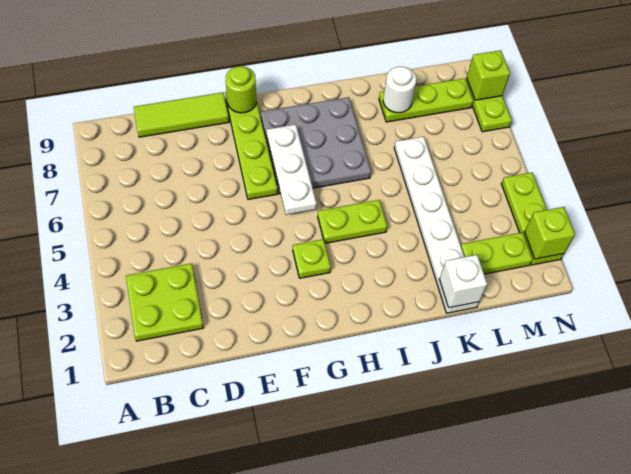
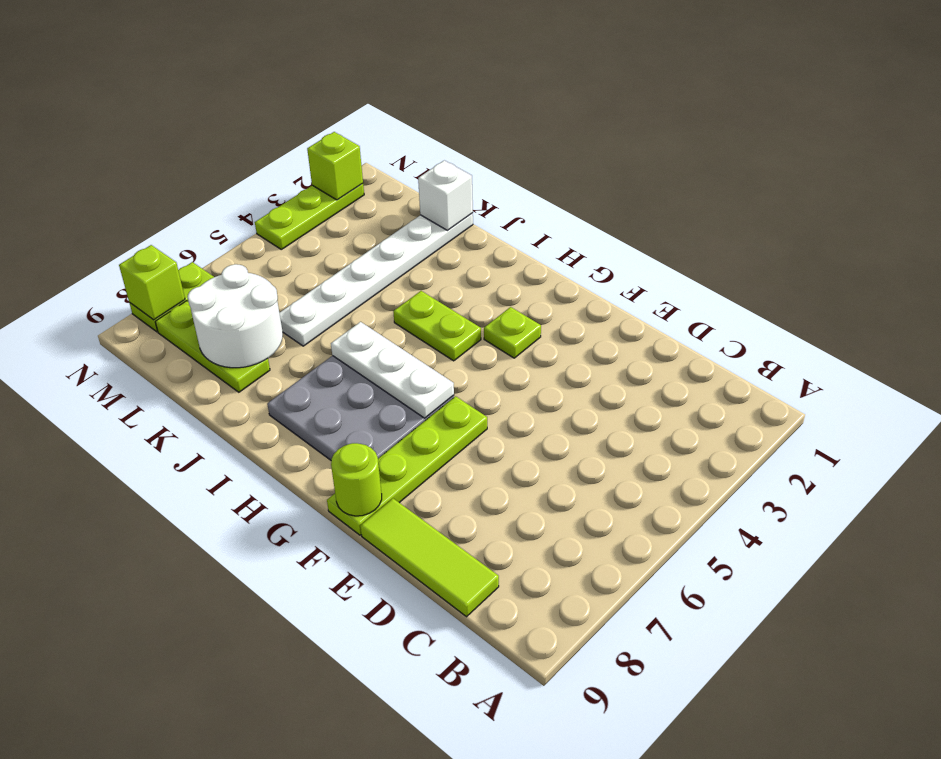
lime 2x2 plate [126,263,204,341] -> none
white 1x3 plate [267,125,317,215] -> white 1x3 plate turned to [331,322,454,418]
white 1x1 round brick [383,67,417,113] -> white 2x2 round brick [188,264,283,368]
lime 1x2 plate [461,232,533,274] -> none

